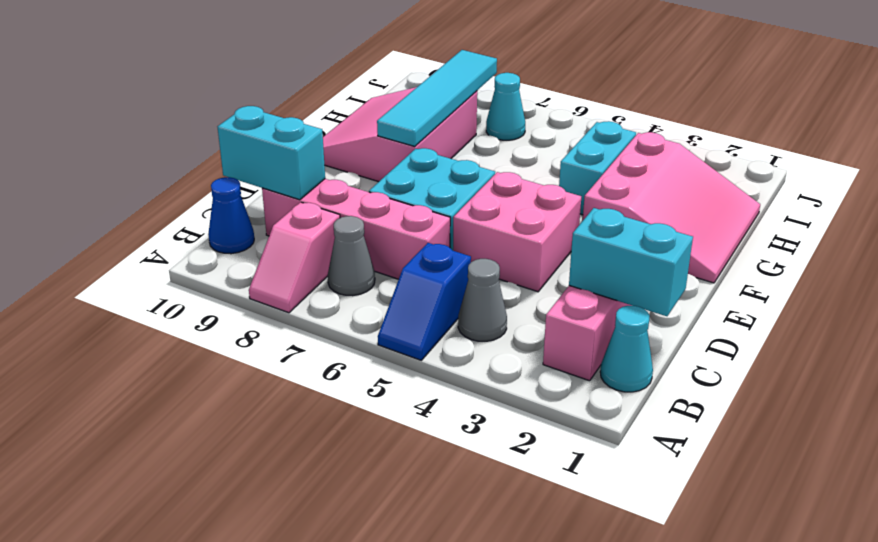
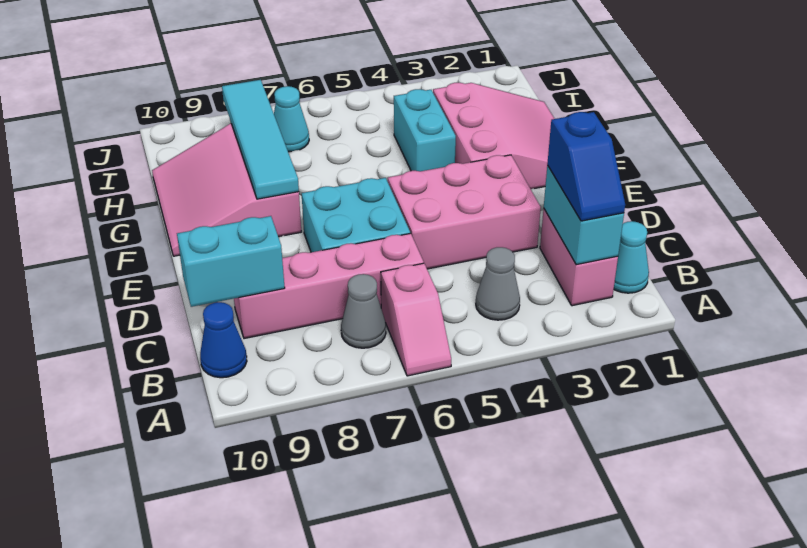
blue 1x2 slope [378,243,471,360] -> blue 1x2 slope moved to [547,112,625,221]
pink 1x2 slope [249,202,340,313] -> pink 1x2 slope moved to [381,263,451,376]
cyan 1x2 brick [569,208,693,316] -> cyan 1x2 brick turned to [544,165,624,265]
pink 2x2 brick [453,172,581,292] -> pink 2x3 brick [388,155,541,269]

